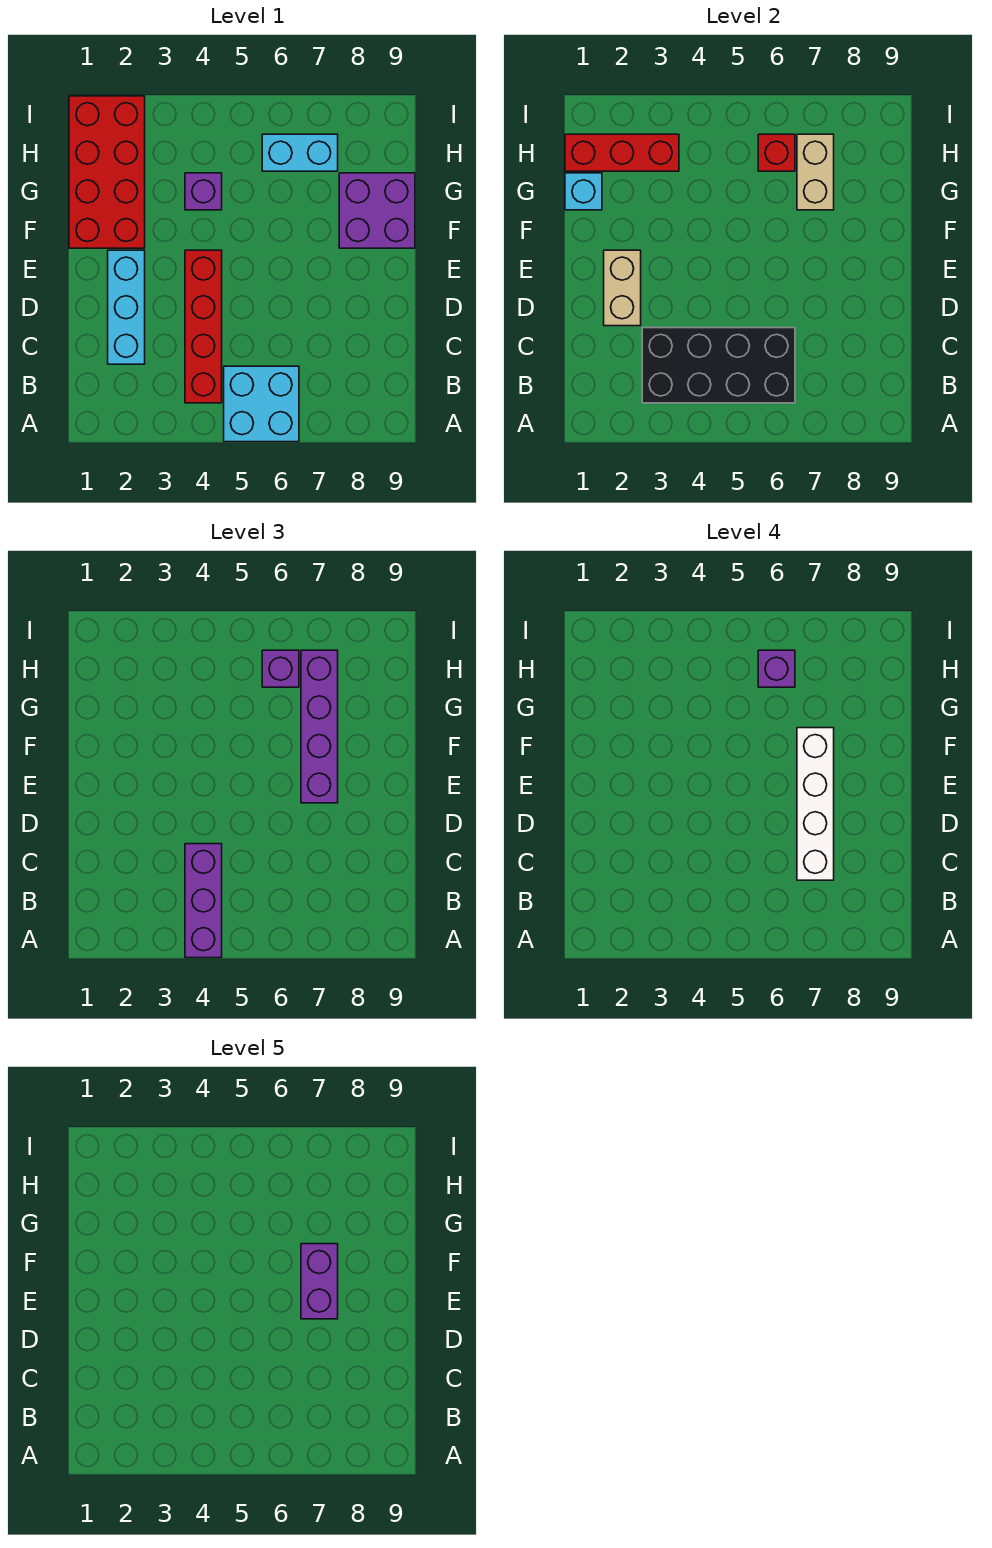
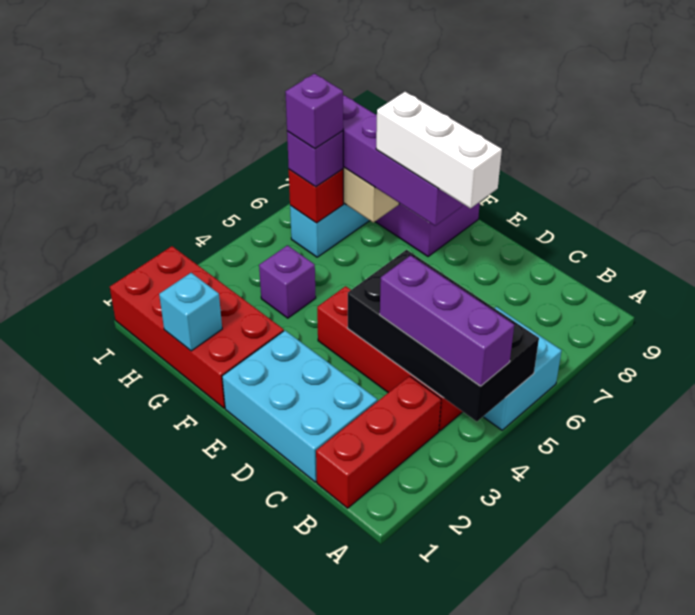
black 2x4 brick [642,328,795,403] -> black 2x4 brick turned to [348,250,539,422]
cyan 1x3 brick [108,250,145,364] -> cyan 2x3 brick [222,331,377,482]
white 1x4 brick [797,728,834,880] -> white 1x3 brick [376,92,502,208]
tan 1x2 brick [604,250,641,326] -> none
purple 1x2 brick [301,1244,338,1319] -> none
red 1x3 brick [565,134,679,171] -> red 1x3 brick moved to [316,376,441,508]

